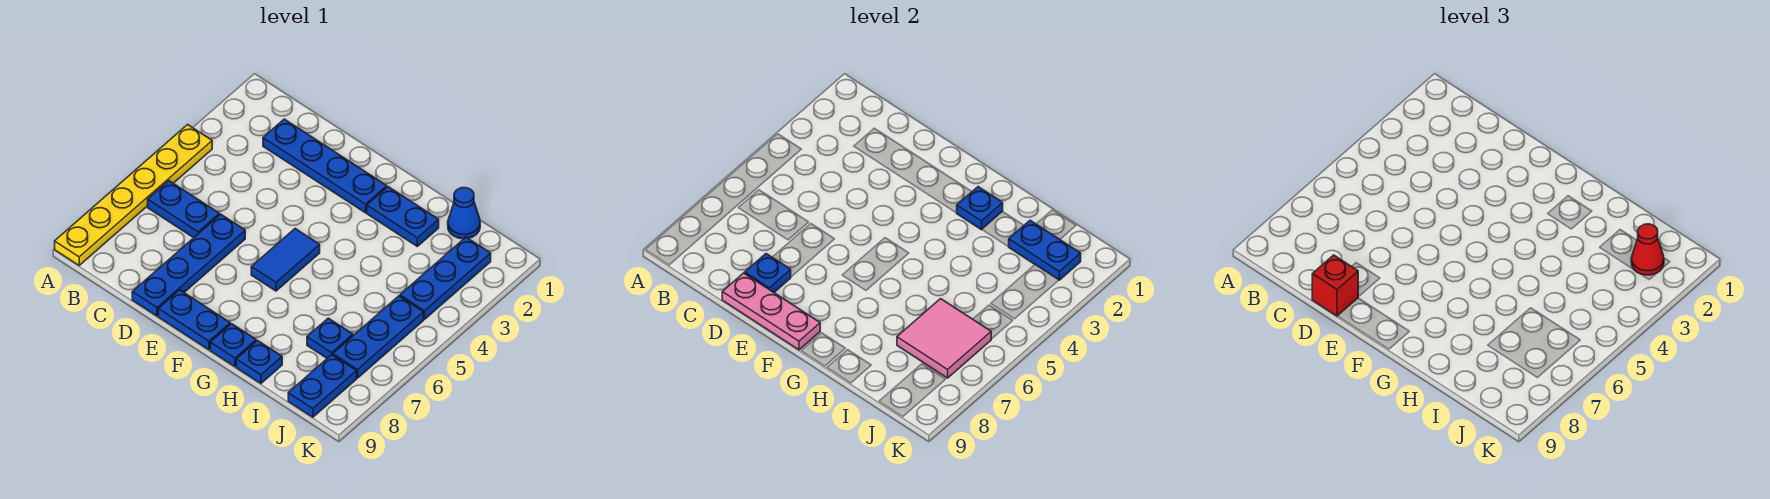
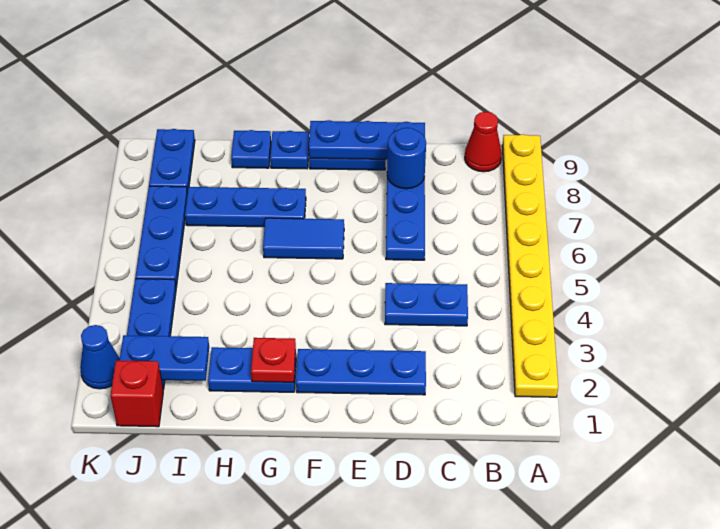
yellow 1x6 plate [55,125,212,265] -> yellow 1x8 plate [502,134,558,397]
blue 1x2 plate [148,181,220,238] -> blue 1x2 plate moved to [385,283,468,326]
blue 1x4 plate [263,119,387,213] -> blue 1x3 plate [296,349,426,395]
blue 1x1 plate [745,254,791,292] -> blue 1x1 round brick [387,127,426,189]
pink 1x3 plate [722,273,820,350] -> blue 1x3 plate [309,120,425,160]
red 1x1 brick [1312,255,1358,316] -> red 1x1 brick moved to [110,361,163,427]
blue 1x2 tile [251,229,320,291] -> blue 1x2 tile turned to [263,218,344,259]
blue 1x1 plate [956,187,1003,230] -> red 1x1 plate [251,338,296,382]
blue 1x1 cone [448,188,480,239] -> blue 1x1 cone moved to [80,325,120,389]
pink 2x2 tile [897,299,991,378] -> none
blue 1x1 plate [307,318,353,358] -> blue 1x3 plate [185,187,306,227]
red 1x1 cone [1631,224,1664,275] -> red 1x1 cone moved to [465,112,502,172]

